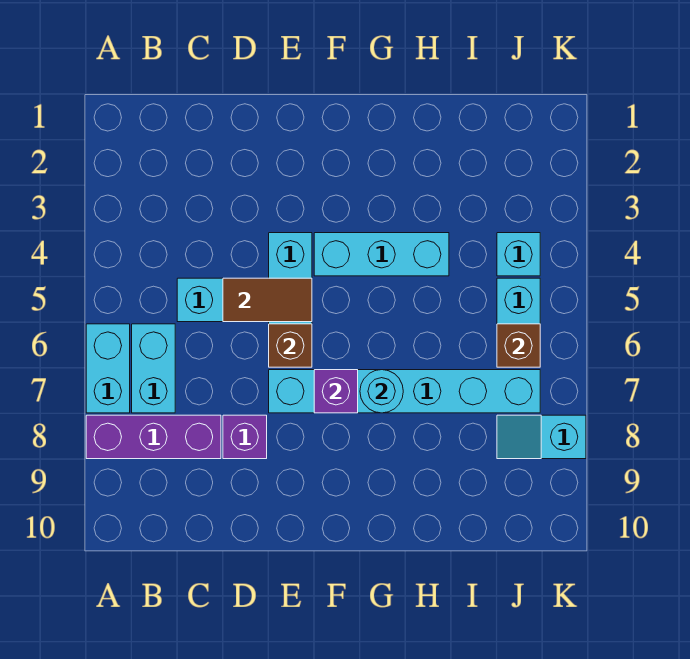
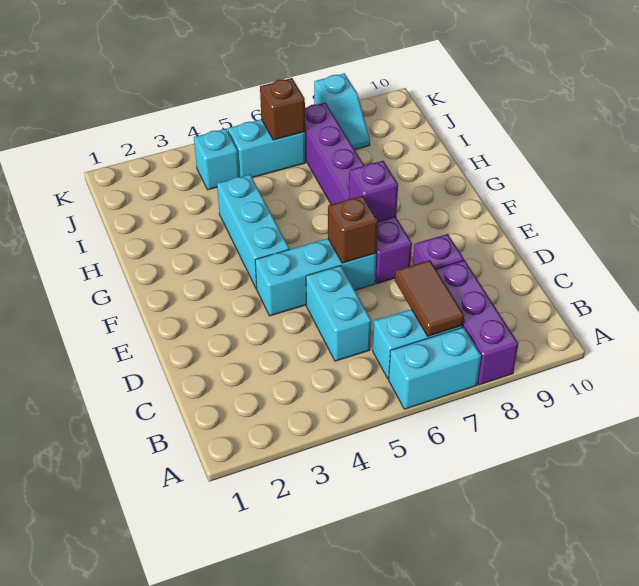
brown 1x2 tile [223,278,312,322] -> brown 1x2 tile moved to [395,260,464,336]
cyan 1x6 brick [269,370,540,413] -> purple 1x6 brick [305,103,412,284]
cyan 1x1 round brick [360,370,403,413] -> none

